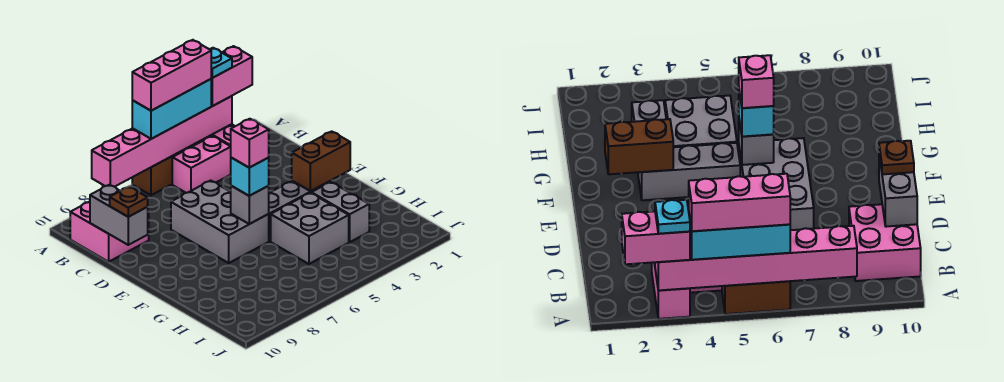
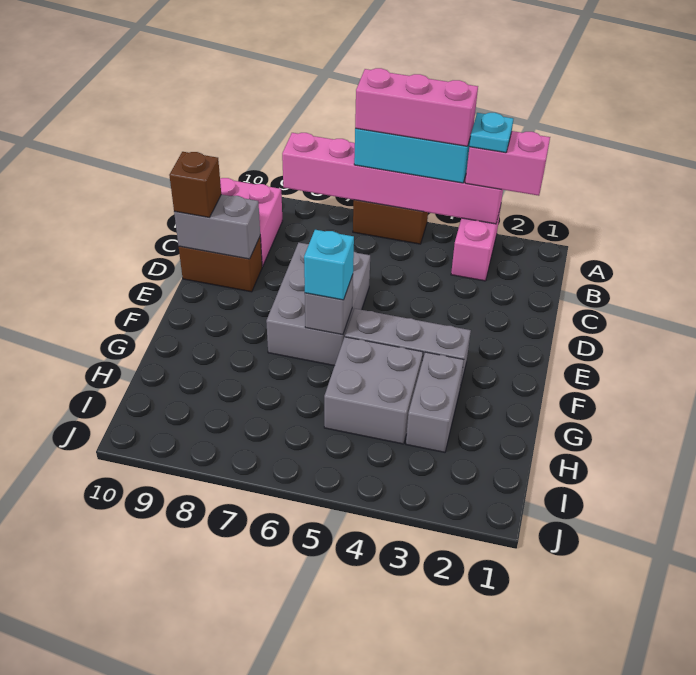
pink 1x2 brick [172,136,231,193] -> none
grey 1x2 brick [90,185,148,245] -> grey 1x2 brick turned to [174,194,260,259]
brown 1x1 plate [110,187,148,217] -> brown 1x1 brick [169,152,221,217]
brown 1x2 brick [292,131,350,191] -> brown 1x2 brick moved to [179,237,262,292]
pink 1x1 brick [231,119,269,168] -> none

